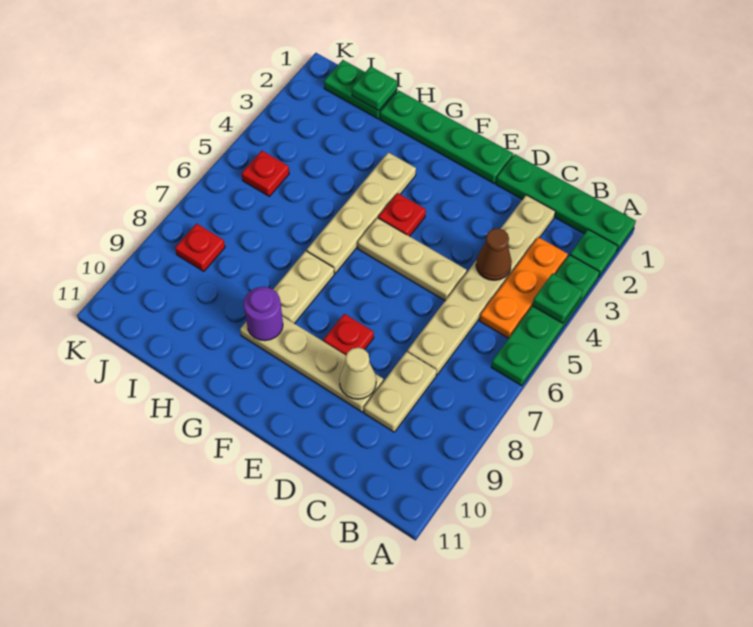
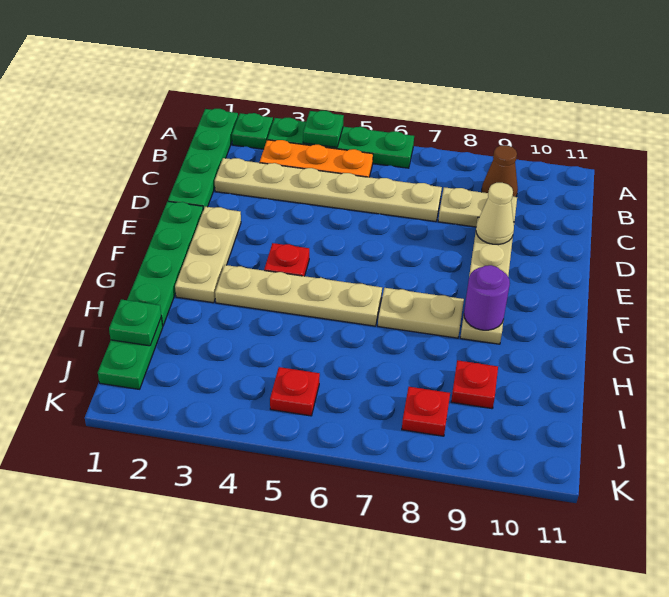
brown 1x1 cone [476,228,512,280] -> brown 1x1 cone moved to [482,145,518,197]
tan 1x3 plate [358,218,467,300] -> tan 1x3 plate moved to [175,207,241,303]
red 1x1 plate [324,314,374,355] -> red 1x1 plate moved to [451,360,498,409]

